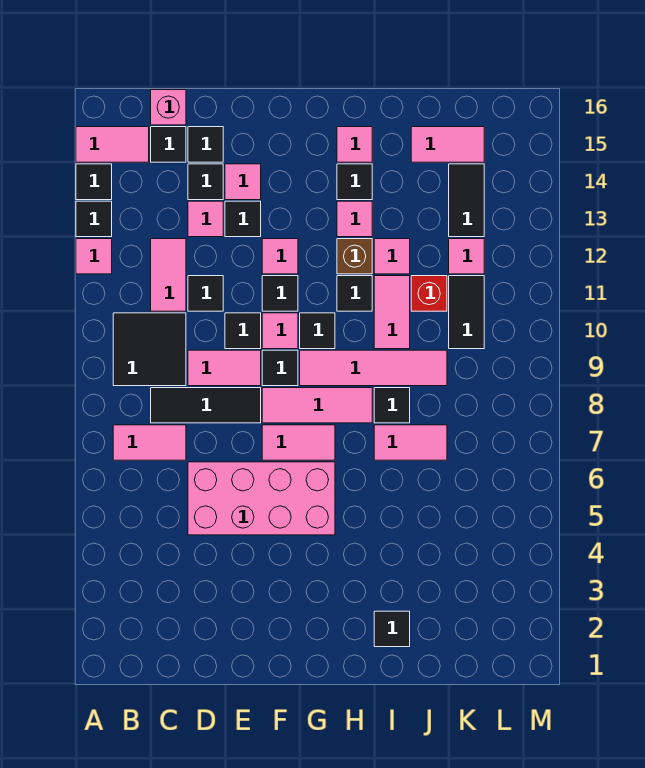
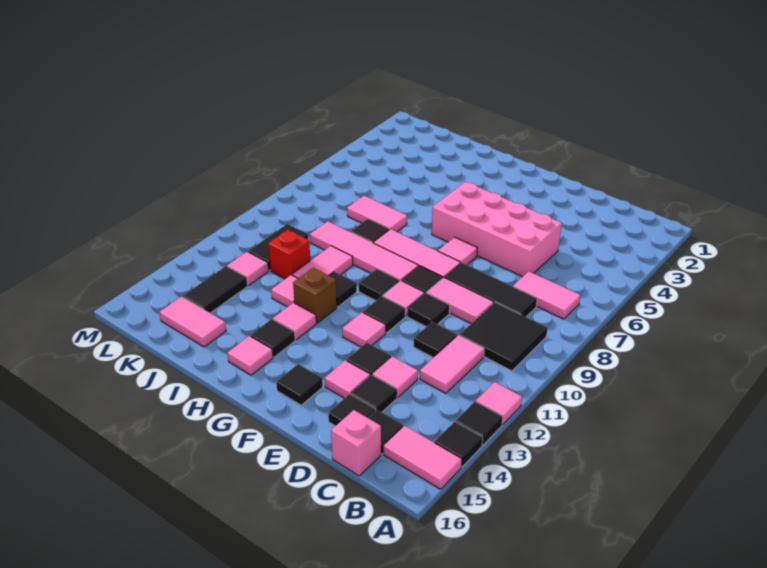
pink 1x2 tile [262,425,335,460] -> pink 1x1 tile [438,237,477,265]
black 1x1 tile [374,611,410,647] -> black 1x1 tile moved to [276,364,323,405]

